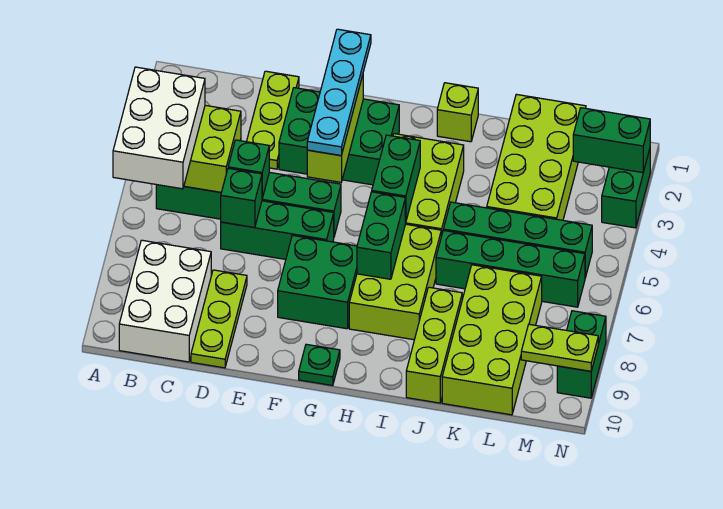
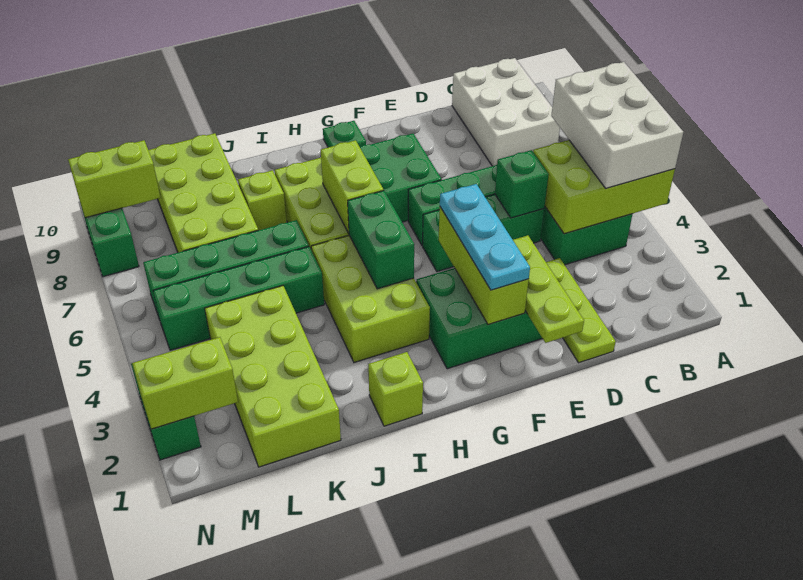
green 1x1 brick [221,168,262,228] -> none
lime 1x3 plate [191,270,247,368] -> lime 1x3 plate moved to [513,235,584,343]
cyan 1x4 plate [307,29,371,156] -> cyan 1x3 plate [440,184,530,290]
green 1x2 brick [357,192,405,279] -> lime 1x2 brick [321,140,384,233]
lime 1x3 brick [406,287,462,403] -> lime 1x1 brick [238,170,287,230]
green 1x2 brick [573,108,650,173] -> lime 1x2 brick [132,337,238,429]
lime 1x2 plate [521,324,598,371] -> lime 1x2 brick [68,140,161,218]

